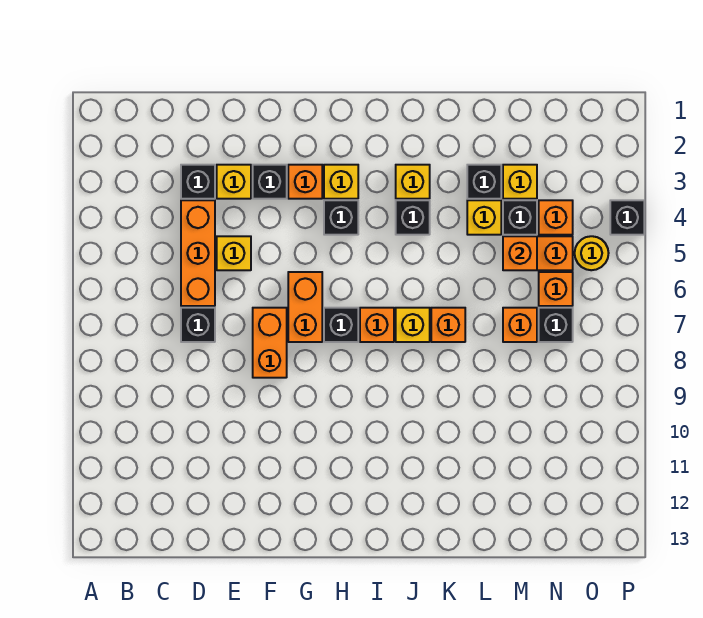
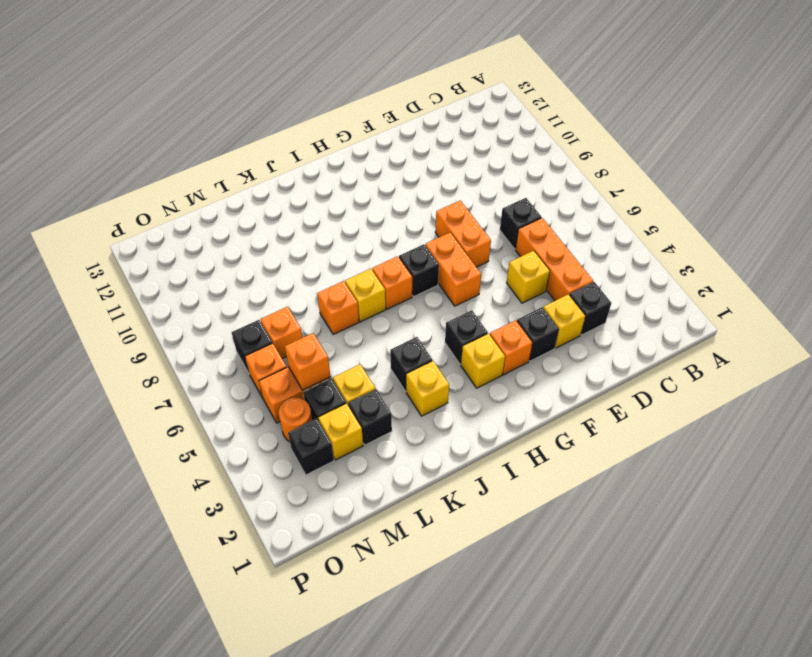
orange 1x1 brick [539,200,573,235] -> orange 1x1 round brick [279,398,312,442]
yellow 1x1 round brick [575,236,609,270] -> none
black 1x1 brick [610,200,644,235] -> black 1x1 brick moved to [288,418,334,475]

